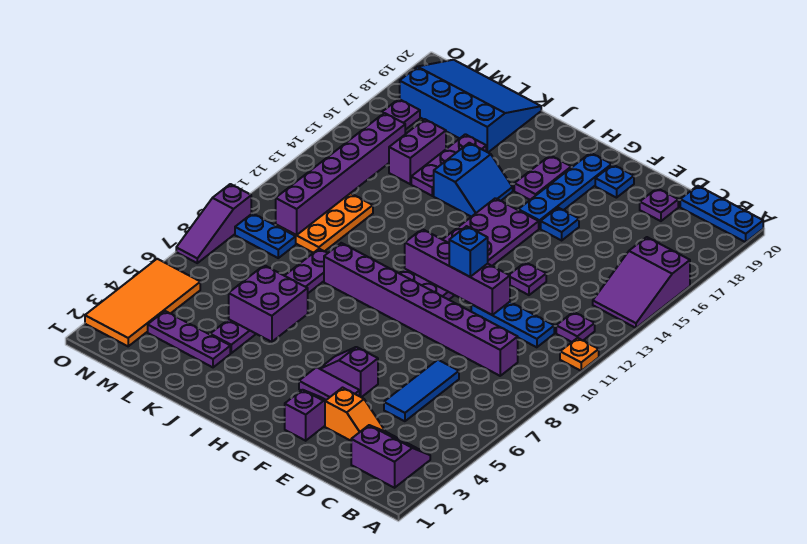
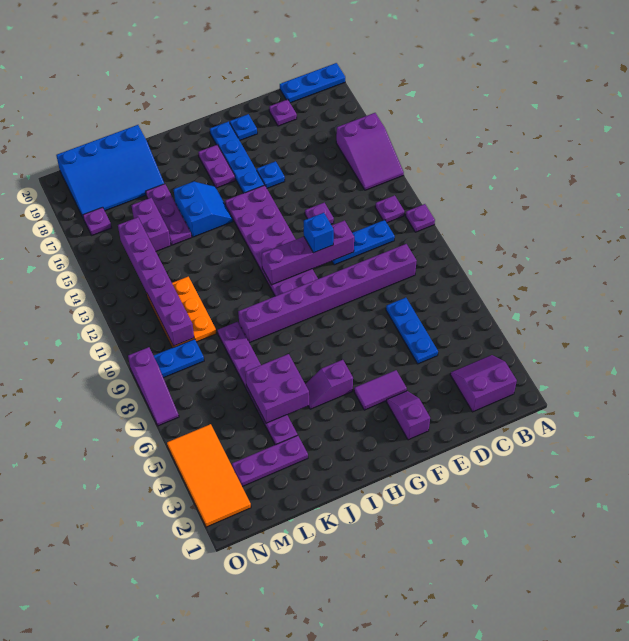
orange 1x1 plate [560,338,599,371] -> purple 1x1 plate [406,204,435,232]
orange 1x2 slope [325,388,385,441] -> none
blue 1x3 tile [384,360,459,421] -> blue 1x3 plate [386,298,438,364]
purple 1x2 slope [320,347,378,397] -> purple 1x2 slope moved to [305,360,353,409]
blue 3x4 slope [400,60,541,152] -> blue 3x4 slope turned to [56,125,164,217]

